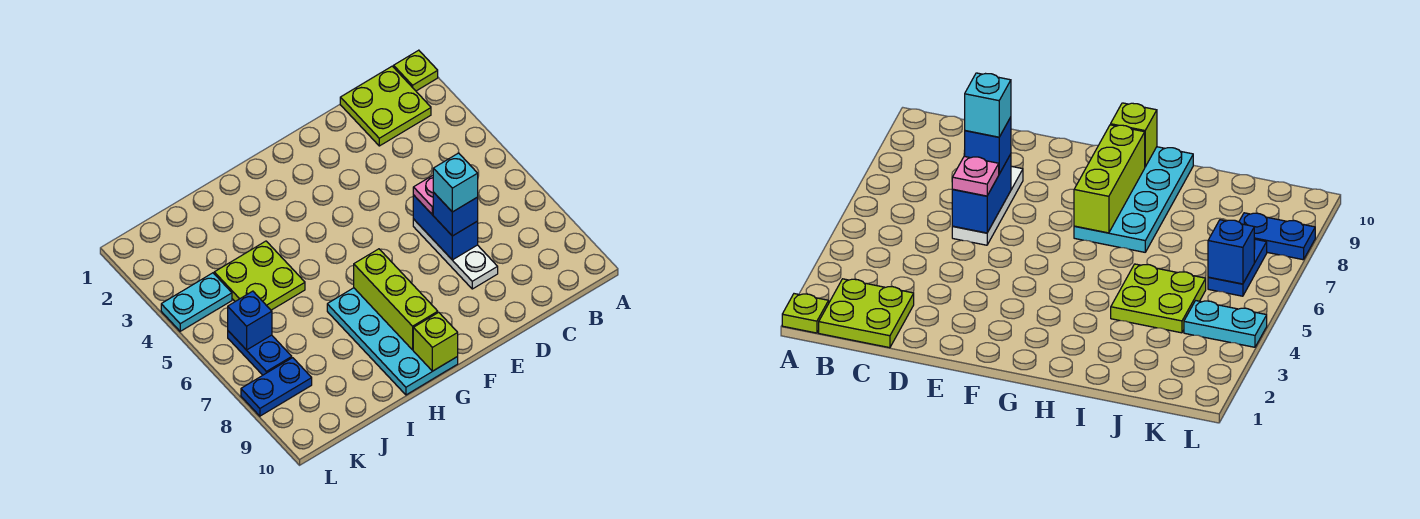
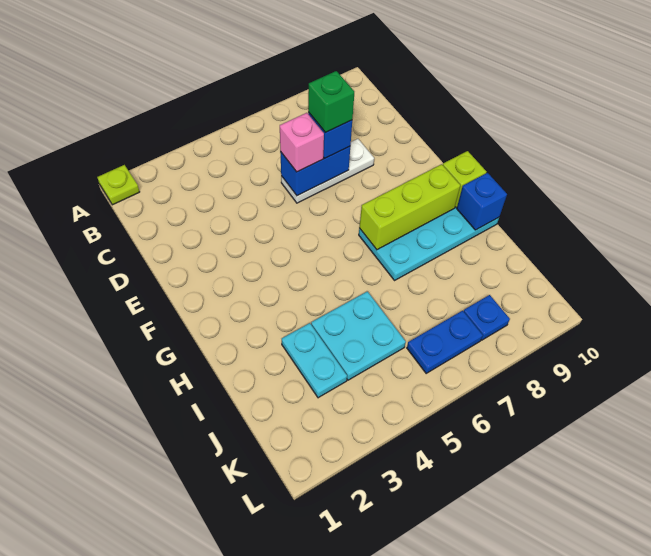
lime 2x2 plate [340,66,431,146] -> none
pink 1x1 plate [413,176,433,215] -> pink 1x1 brick [280,113,324,172]
cyan 1x1 brick [433,153,478,212] -> green 1x1 brick [308,71,354,133]
lime 2x2 plate [214,241,305,310] -> cyan 2x2 plate [311,291,406,380]
cyan 1x2 plate [161,273,232,331] -> cyan 1x2 plate moved to [282,323,347,398]
blue 1x1 brick [228,291,272,350] -> blue 1x1 brick moved to [457,173,507,230]
blue 1x2 plate [241,358,312,416] -> blue 1x1 plate [464,295,510,340]

